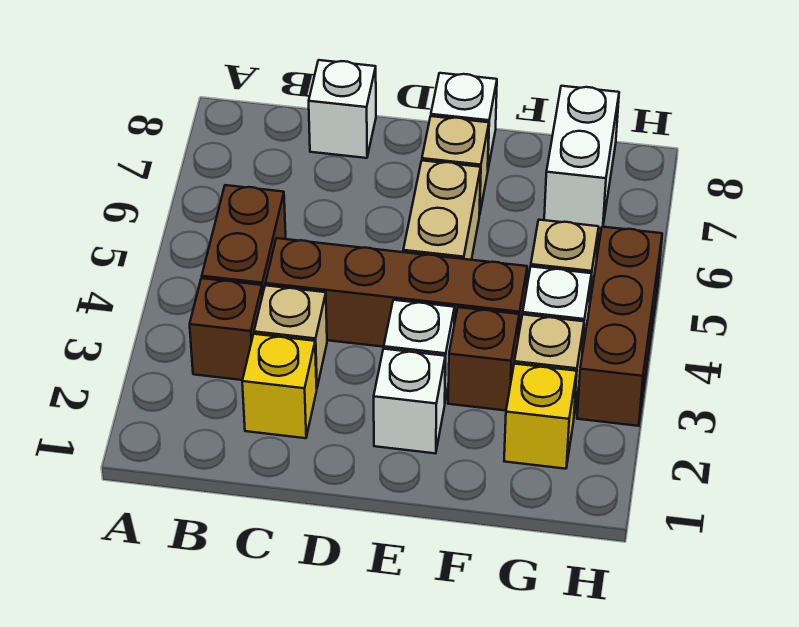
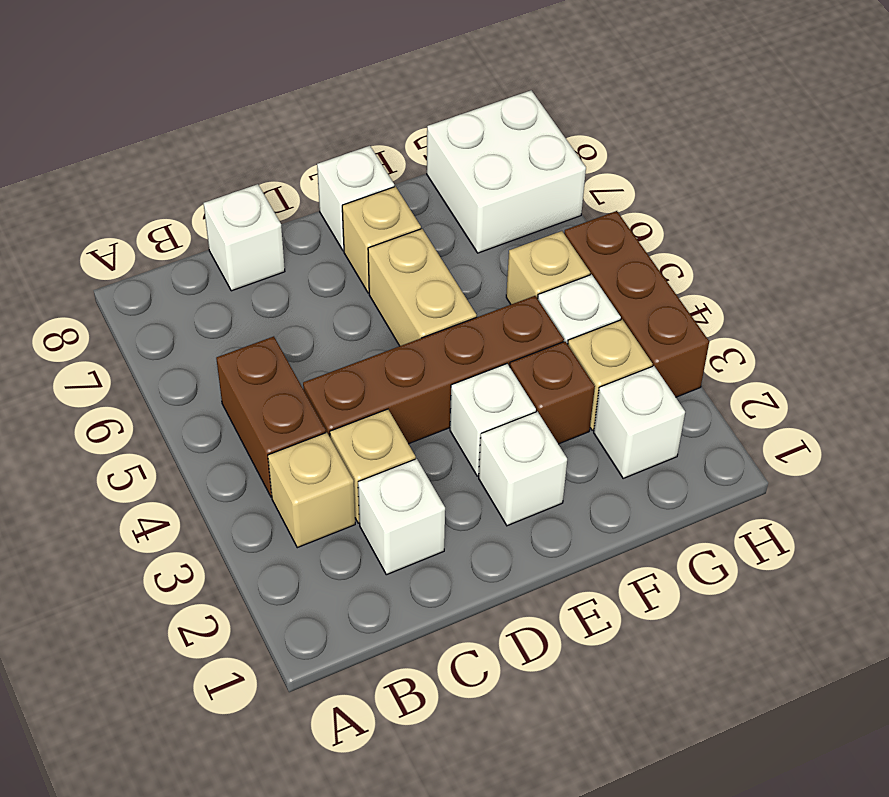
brown 1x1 brick [190,278,262,380] -> tan 1x1 brick [268,433,355,548]
yellow 1x1 brick [242,334,317,438] -> white 1x1 brick [358,459,445,575]
yellow 1x1 brick [504,364,577,469] -> white 1x1 brick [594,366,685,478]
white 1x2 brick [544,86,619,229] -> white 2x2 brick [427,90,586,253]

